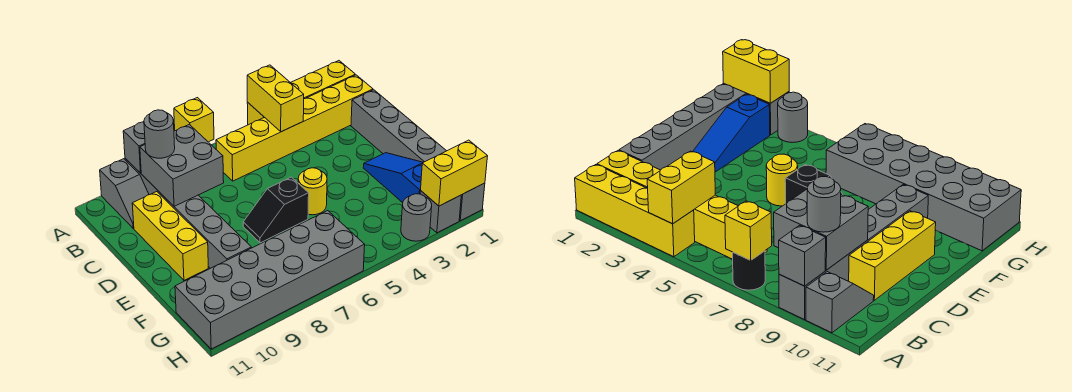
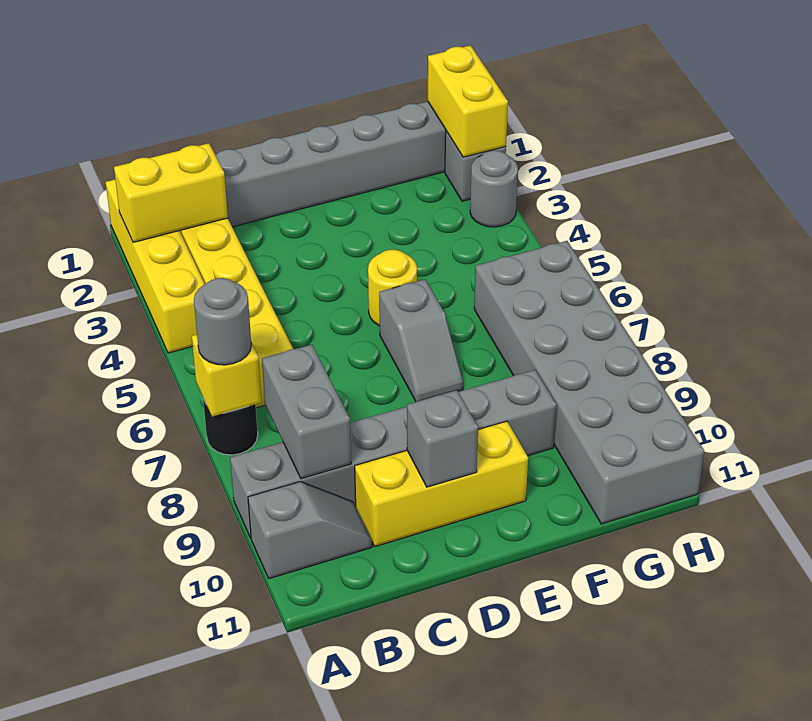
yellow 1x2 brick [247,65,304,132] -> yellow 1x2 brick moved to [114,143,228,242]
grey 1x1 brick [123,122,145,173] -> grey 1x1 brick moved to [407,390,478,487]
grey 2x2 brick [140,124,224,206] -> grey 1x2 brick [262,345,351,479]
grey 1x1 round brick [144,110,175,158] -> grey 1x1 round brick moved to [194,278,251,365]
blue 1x3 slope [363,153,423,203] -> none
black 1x2 slope [243,177,309,243] -> grey 1x2 slope [379,279,463,402]

